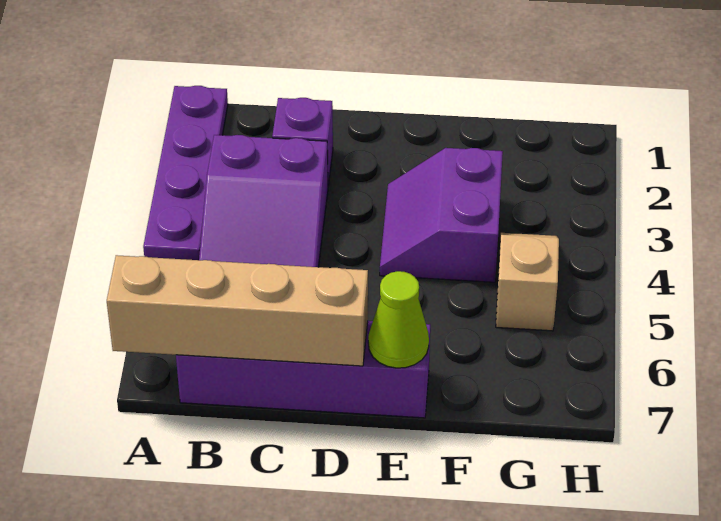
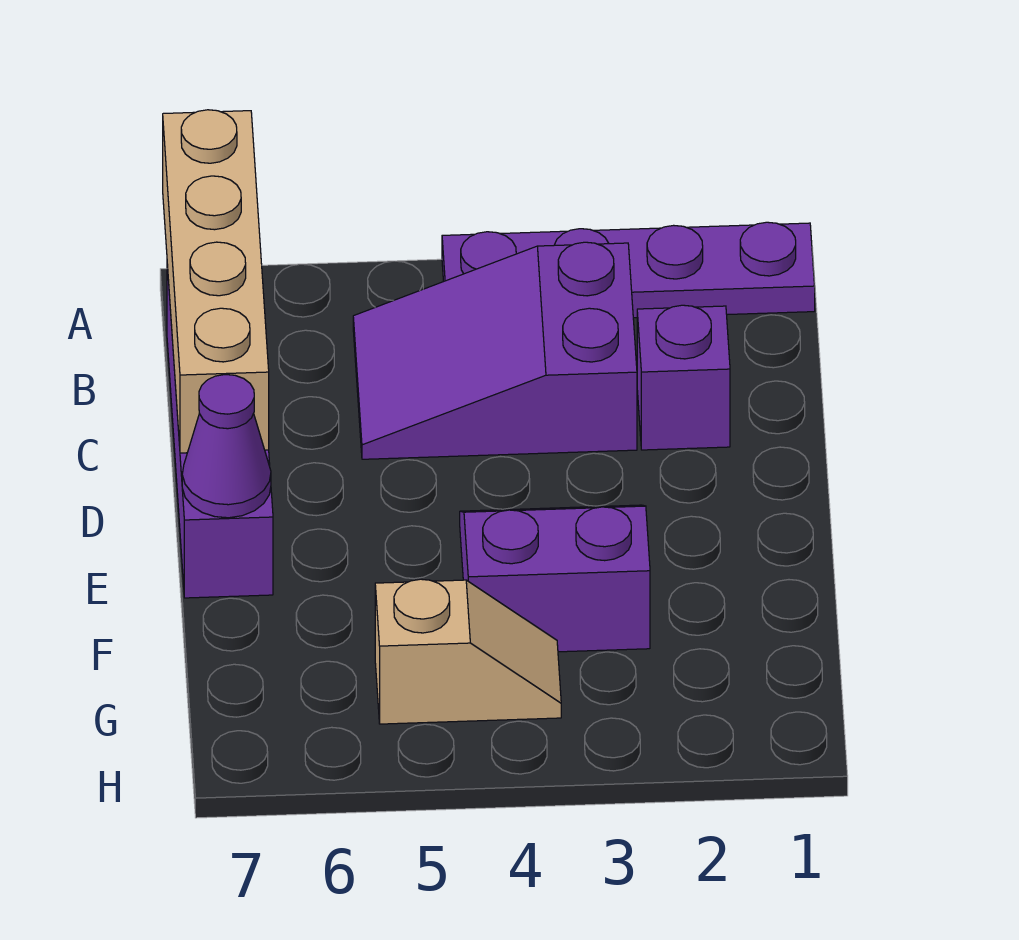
lime 1x1 cone [368,271,429,368] -> purple 1x1 cone [182,375,271,518]

